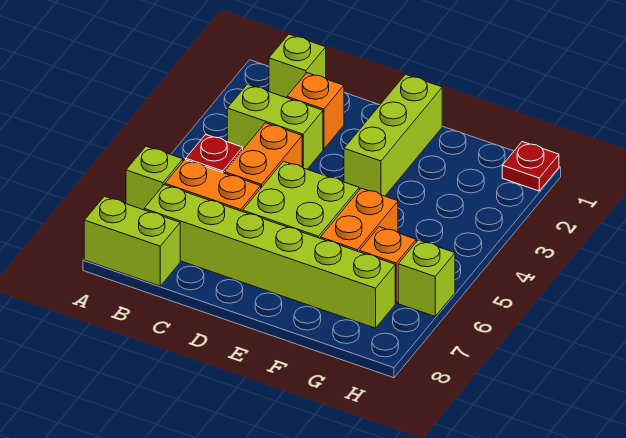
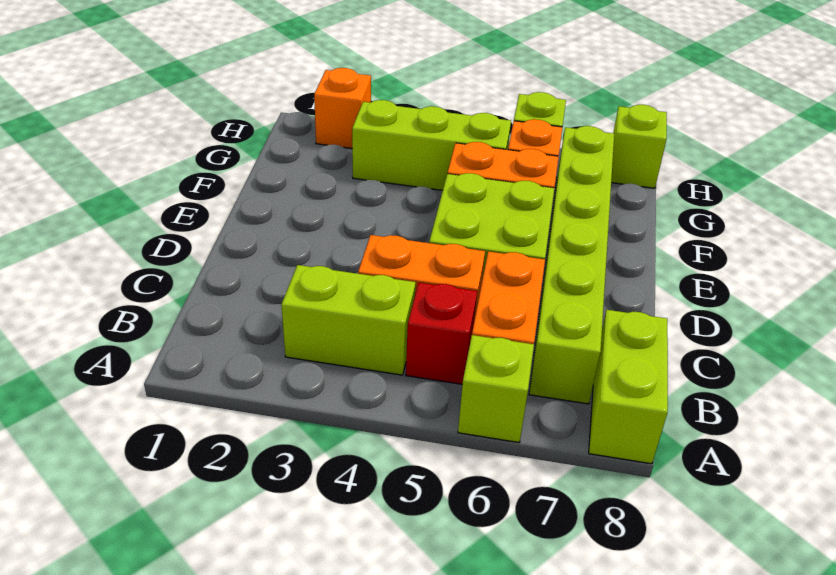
lime 1x1 brick [269,34,326,98] -> lime 1x1 brick moved to [611,105,667,188]
lime 1x2 brick [227,84,323,169] -> lime 1x2 brick turned to [281,265,416,375]
orange 1x1 brick [287,73,344,149] -> orange 1x1 brick moved to [314,68,371,148]
lime 1x3 brick [344,74,442,196] -> lime 1x3 brick moved to [352,100,511,190]
red 1x1 plate [502,142,559,191] -> none

